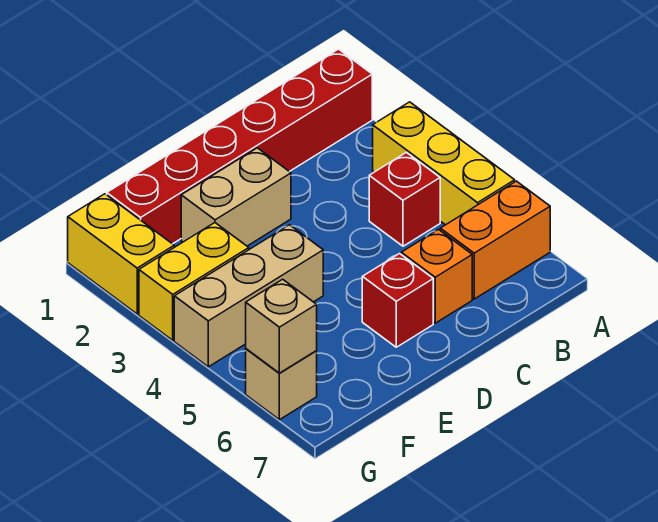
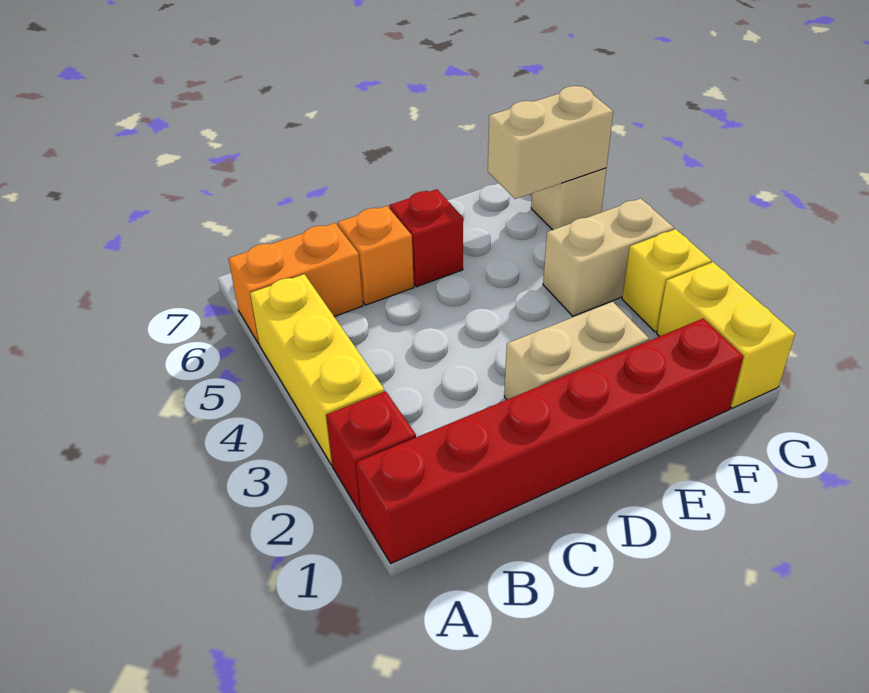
red 1x1 brick [369,152,440,246] -> red 1x1 brick moved to [326,391,416,512]
tan 1x3 brick [174,225,323,367] -> tan 1x2 brick [543,198,674,316]
yellow 1x2 brick [139,223,249,340] -> yellow 1x1 brick [622,229,711,332]
tan 1x1 brick [246,279,317,373] -> tan 1x2 brick [488,86,613,199]

